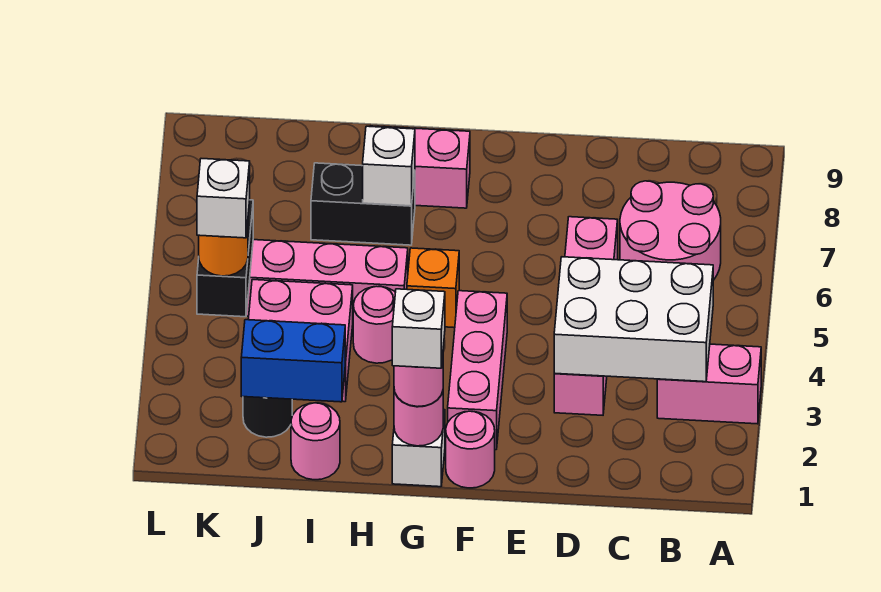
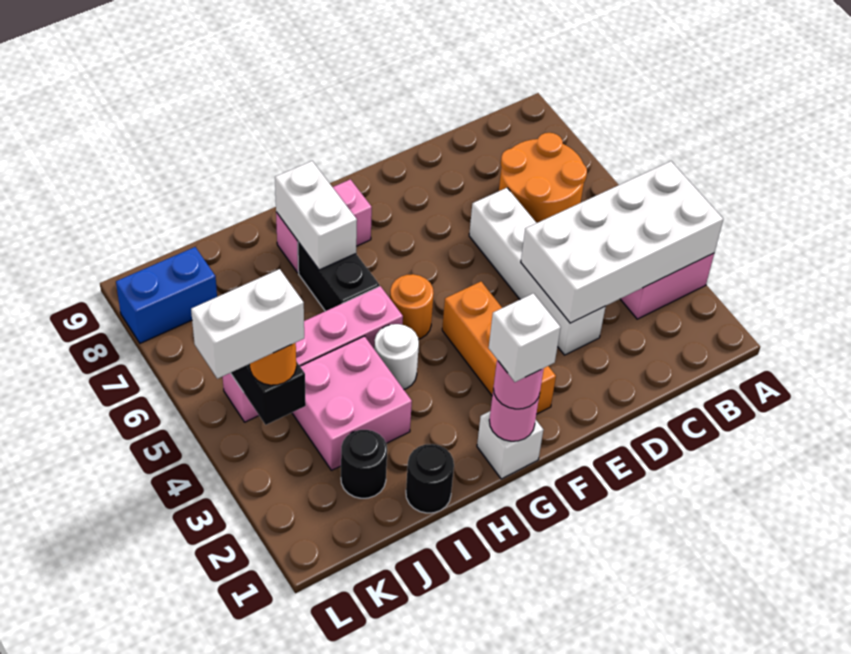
white 2x3 brick [554,257,713,382] -> white 2x4 brick [521,161,723,323]
pink 2x2 round brick [620,181,721,280] -> orange 2x2 round brick [499,133,587,223]
pink 1x4 brick [554,217,618,415] -> white 1x4 brick [469,188,606,355]
pink 1x1 round brick [446,411,495,488] -> none
pink 1x3 brick [448,291,507,450] -> orange 1x3 brick [442,282,556,414]
orange 1x1 brick [407,248,459,328] -> orange 1x1 round brick [390,274,434,339]
pink 1x1 round brick [353,286,396,363] -> white 1x1 round brick [374,324,419,389]
black 1x2 brick [311,163,415,245] -> black 1x2 brick turned to [298,242,379,311]
white 1x1 brick [363,126,415,206] -> white 1x2 brick [275,161,357,270]
pink 1x1 round brick [291,403,340,480] -> black 1x1 round brick [406,444,454,513]
blue 1x2 brick [241,320,345,402] -> blue 1x2 brick moved to [116,247,217,343]
white 1x1 brick [197,159,250,238] -> white 1x2 brick [191,269,304,379]

